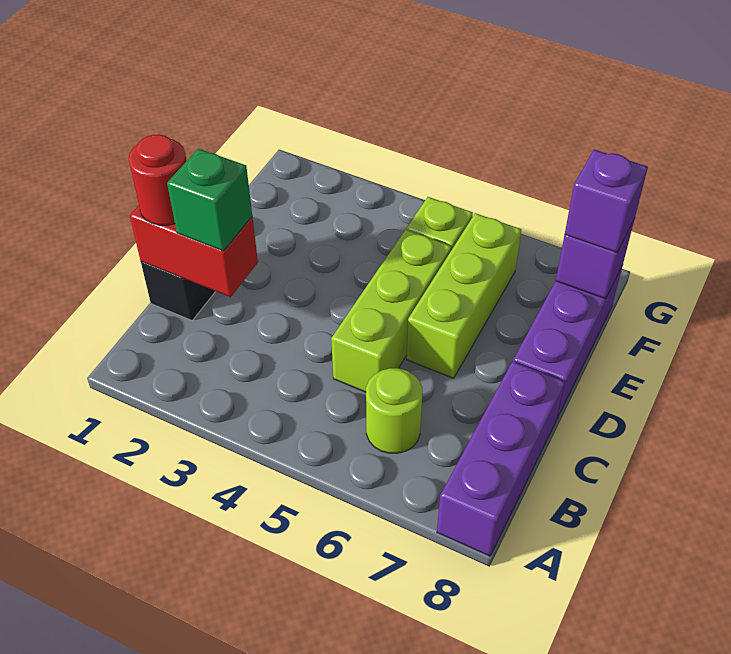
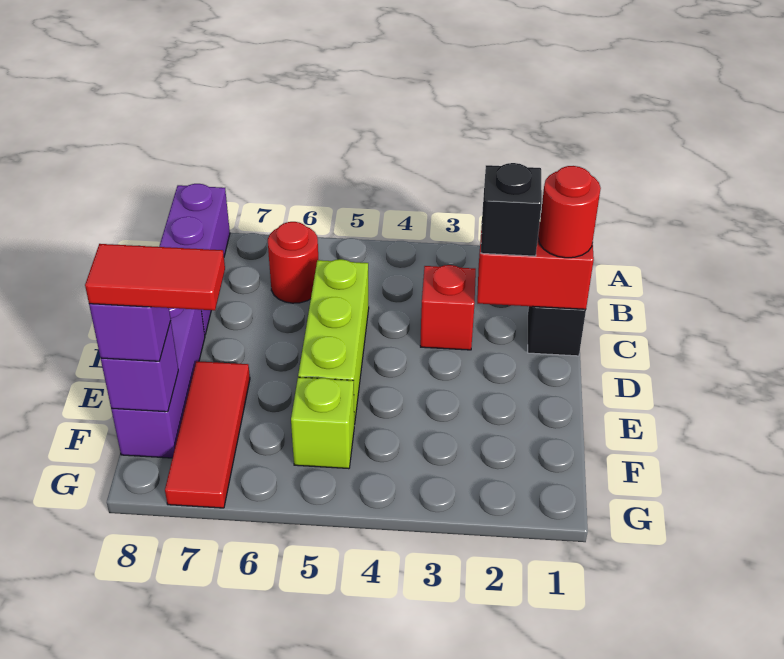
lime 1x1 round brick [366,368,422,453] -> red 1x1 round brick [268,222,318,303]
green 1x1 brick [167,148,252,251] -> black 1x1 brick [481,163,542,256]
none -> red 1x1 brick [420,265,476,350]
lime 1x3 brick [407,213,521,378] -> none
none -> red 1x3 tile [165,361,250,508]
none -> red 1x2 tile [85,244,225,310]

